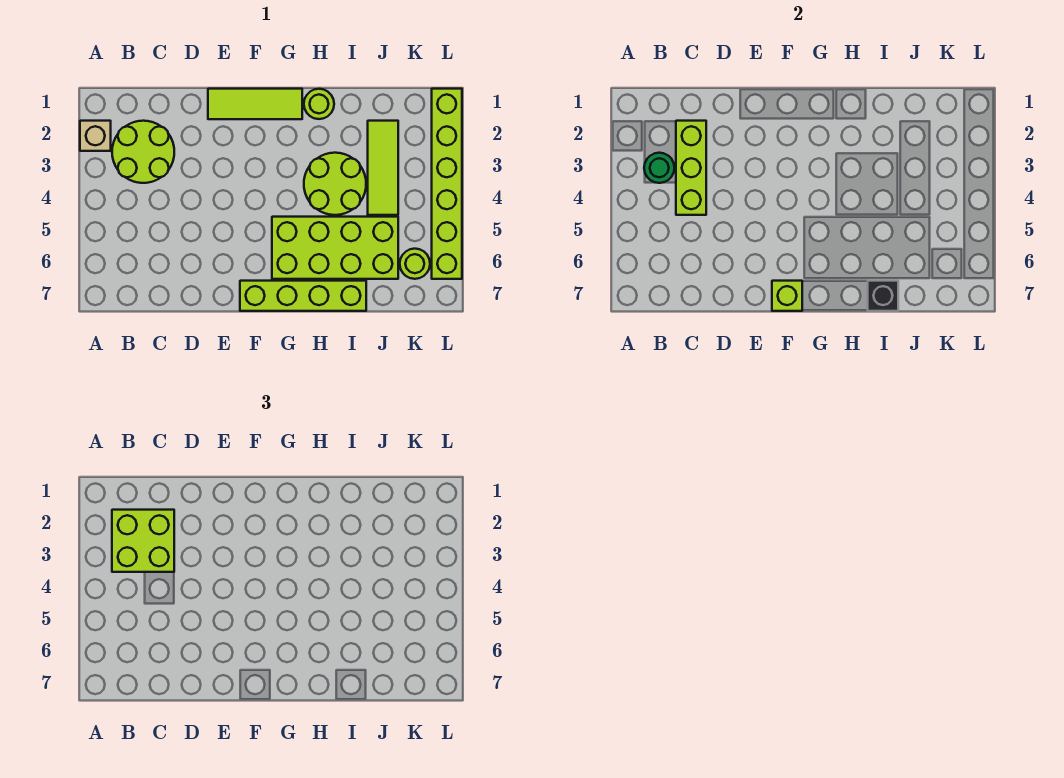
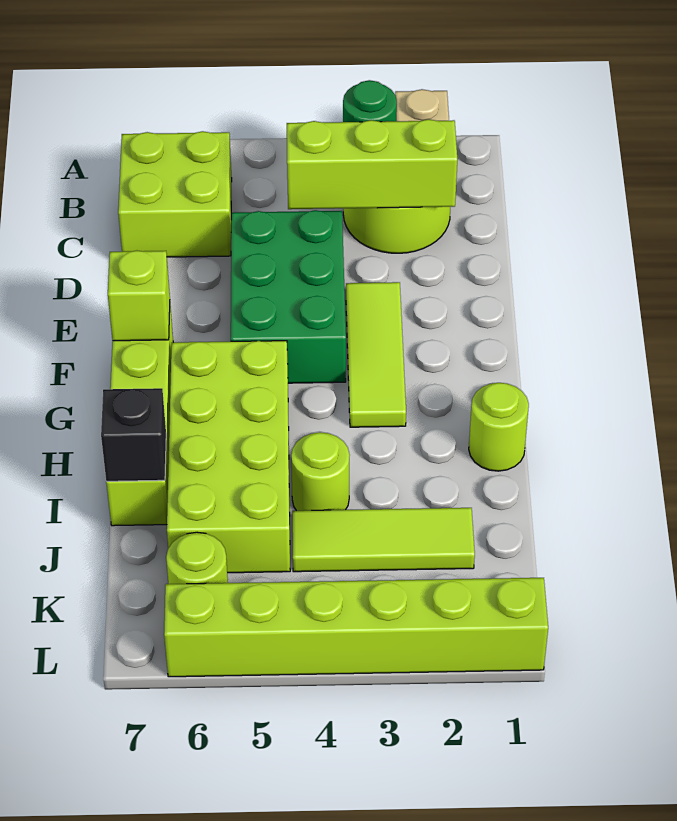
lime 2x2 brick [112,510,174,572] -> lime 2x2 brick moved to [118,131,232,257]
none -> green 2x3 brick [231,210,346,383]
lime 1x3 tile [208,89,302,119] -> lime 1x3 tile moved to [346,282,406,427]
lime 2x2 round brick [304,153,366,215] -> lime 1x1 round brick [291,432,350,511]

